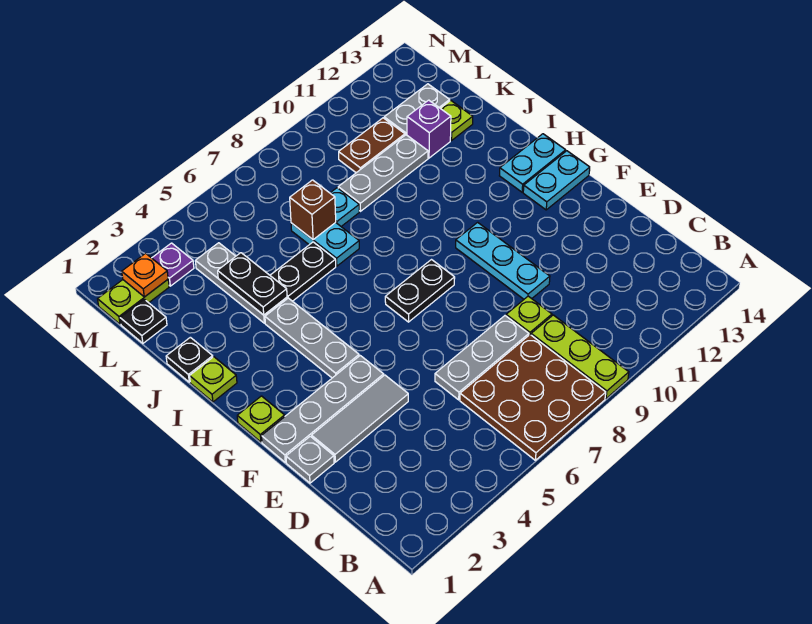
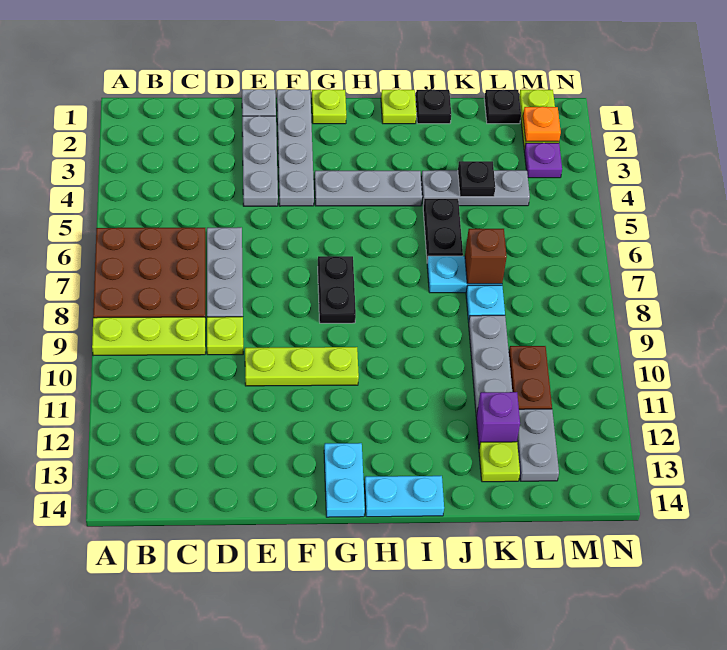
grey 1x3 tile [311,375,408,462] -> grey 1x3 plate [242,116,278,206]
cyan 1x3 plate [456,222,550,299] -> lime 1x3 plate [245,347,359,386]
cyan 1x2 plate [500,134,566,192] -> cyan 1x2 plate turned to [365,476,444,517]
black 1x2 plate [218,253,287,315] -> black 1x1 plate [458,161,495,197]

